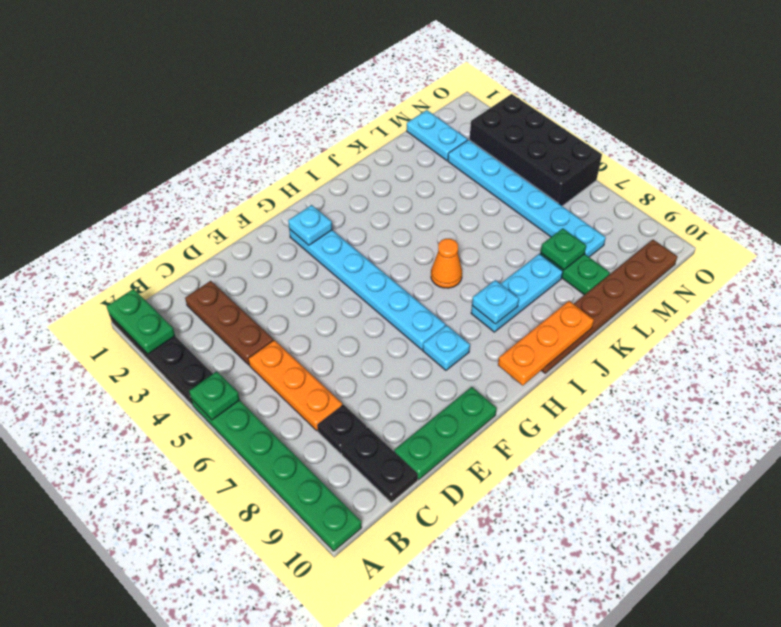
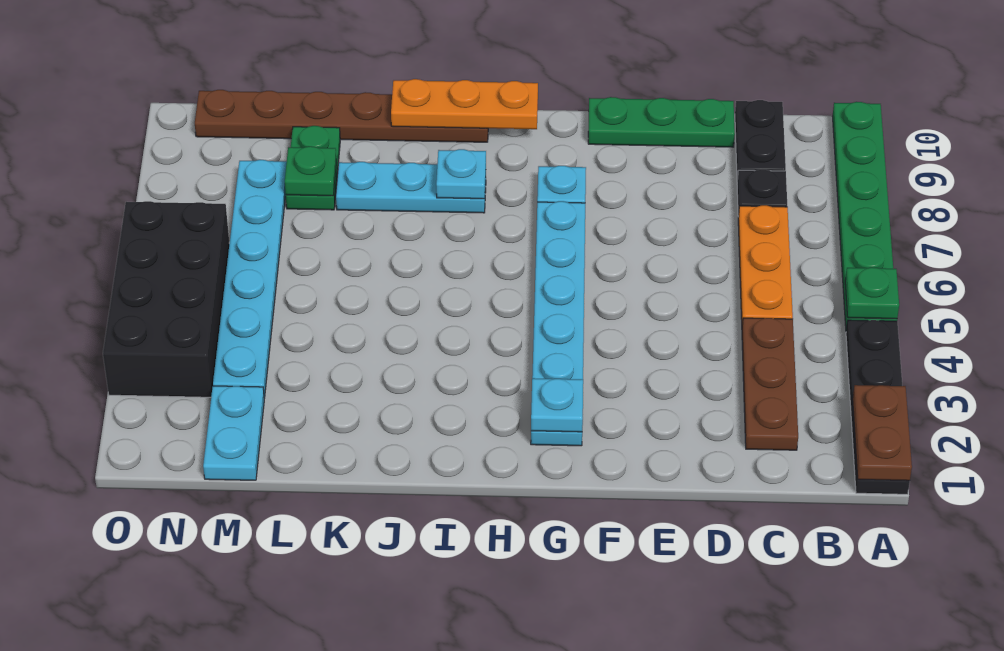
green 1x2 plate [107,289,175,354] -> brown 1x2 plate [853,385,912,481]
orange 1x1 cone [431,239,462,288] -> none

